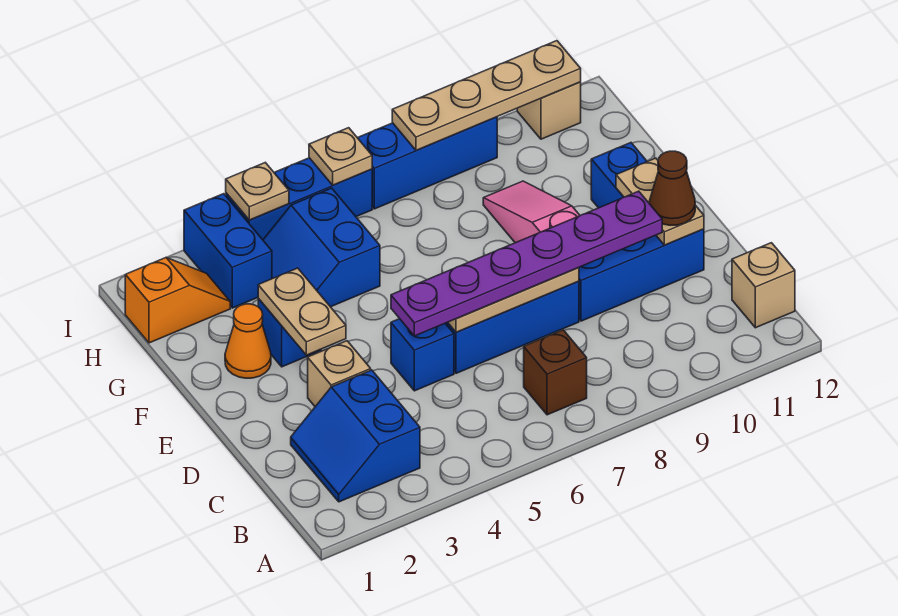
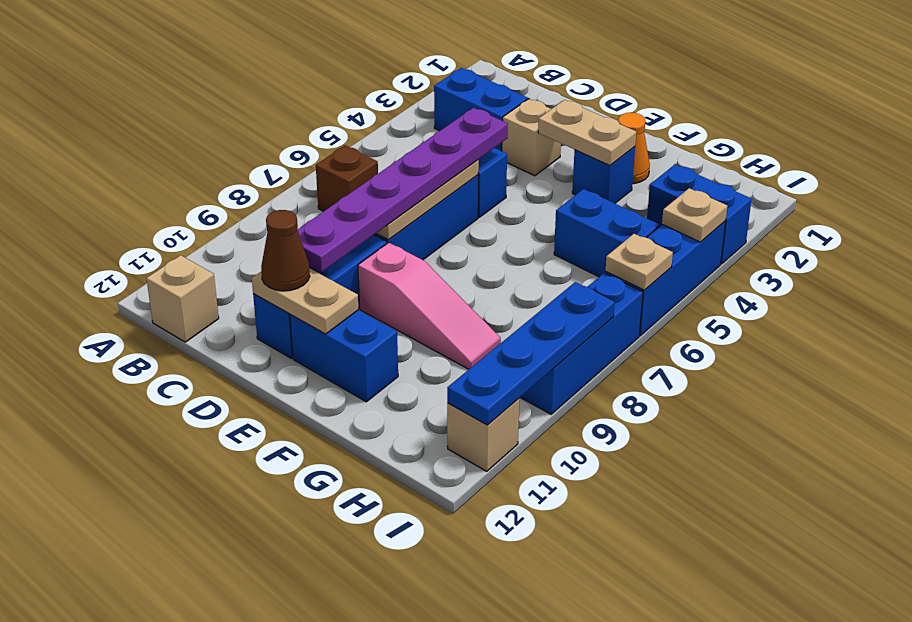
orange 1x2 slope [125,258,230,343] -> none
tan 1x4 plate [392,41,581,150] -> blue 1x4 plate [447,282,615,425]

